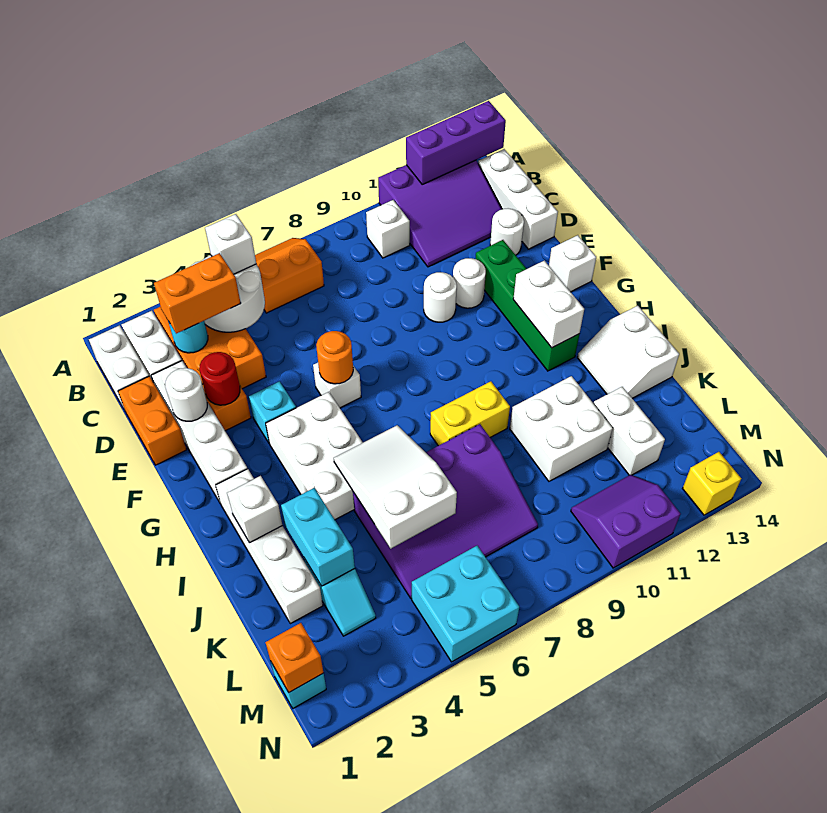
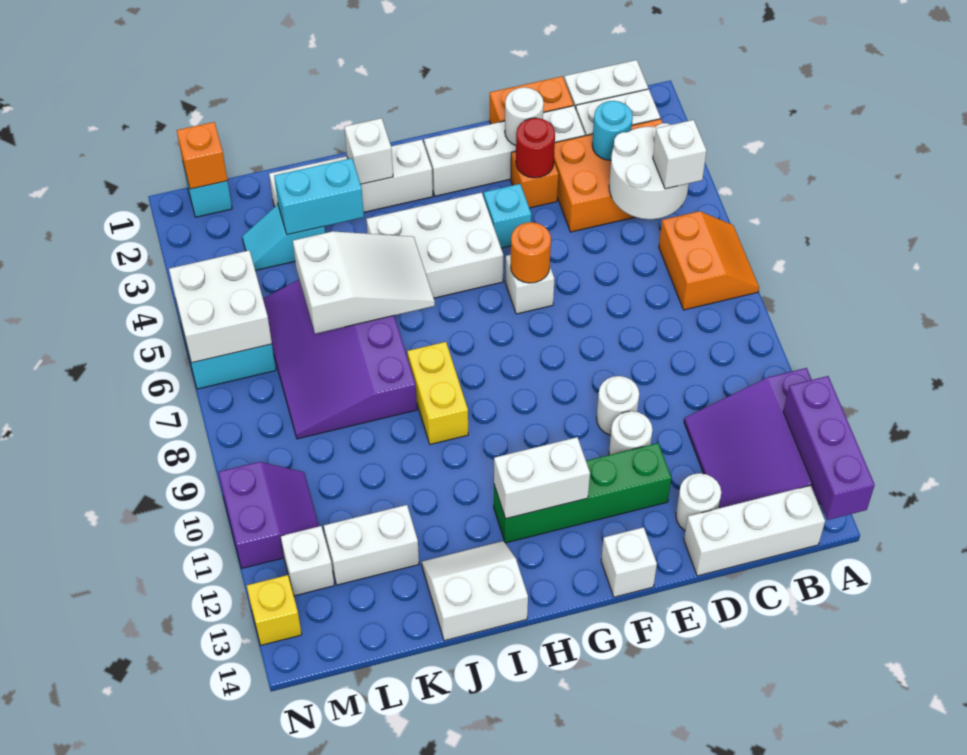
white 1x1 brick [366,200,410,258] -> white 1x1 brick moved to [280,526,334,596]
orange 1x2 brick [154,253,241,334] -> none
white 2x2 brick [510,376,613,481] -> white 2x2 brick moved to [169,251,272,363]

